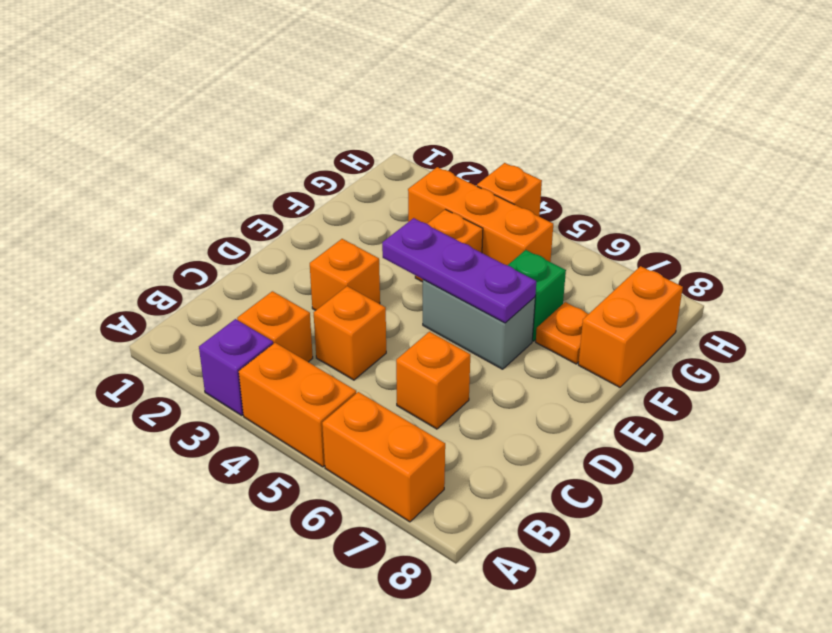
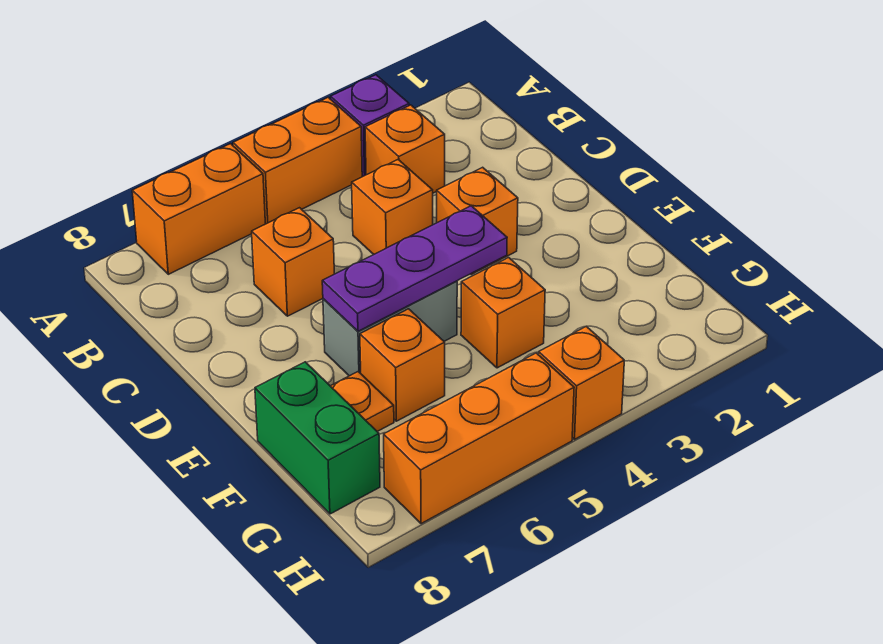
green 1x1 brick [508,250,566,341] -> orange 1x1 brick [360,309,445,421]
orange 1x2 brick [578,266,683,387] -> green 1x2 brick [255,362,380,514]
orange 1x3 brick [408,167,553,265] -> orange 1x3 brick moved to [384,353,574,524]

